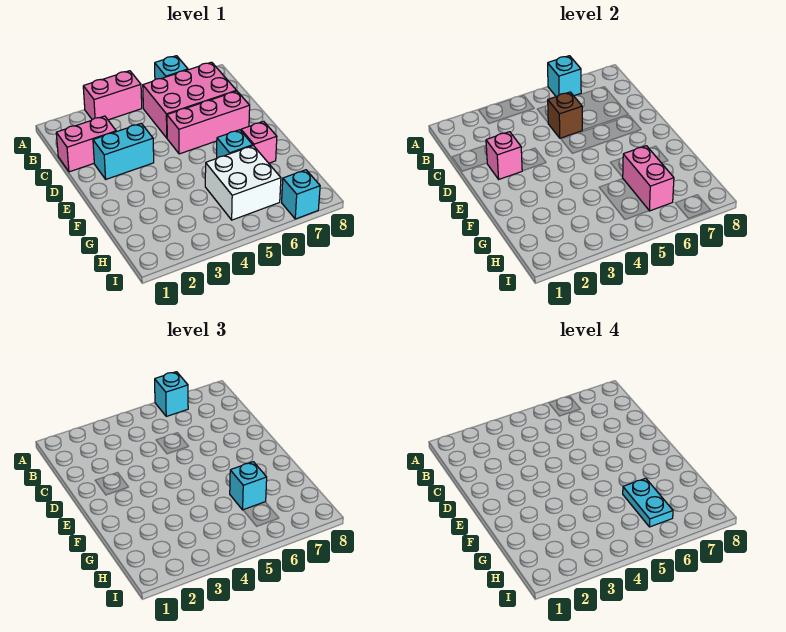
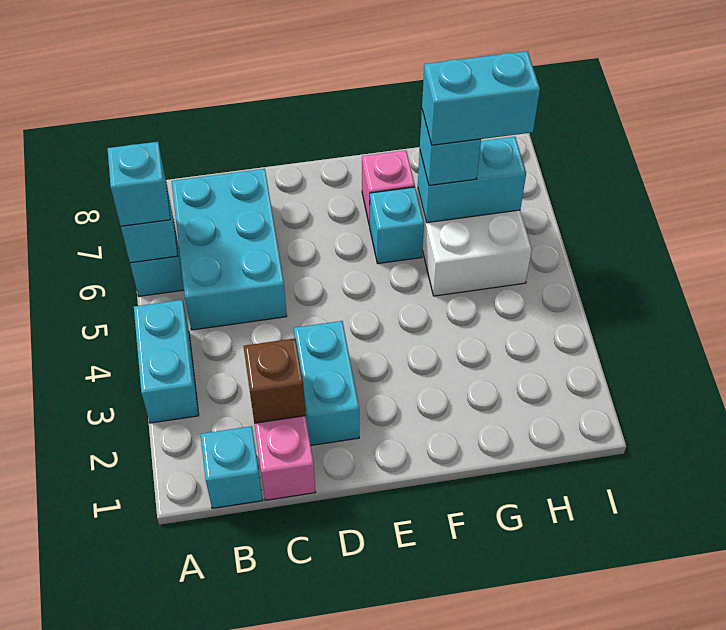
pink 1x2 brick [83,71,142,120] -> cyan 1x2 brick [134,300,199,423]
pink 2x3 brick [143,62,237,138] -> cyan 2x3 brick [172,169,287,330]
brown 1x1 brick [548,92,582,138] -> brown 1x1 brick moved to [244,338,306,423]
pink 1x1 brick [486,132,522,179] -> none
pink 1x3 brick [167,91,250,154] -> none
pink 1x2 brick [623,146,674,211] -> cyan 1x2 brick [418,137,526,223]
cyan 1x2 plate [623,478,673,527] -> cyan 1x2 brick [422,51,540,145]
cyan 1x1 brick [282,170,320,219] -> cyan 1x1 brick moved to [200,426,263,508]

